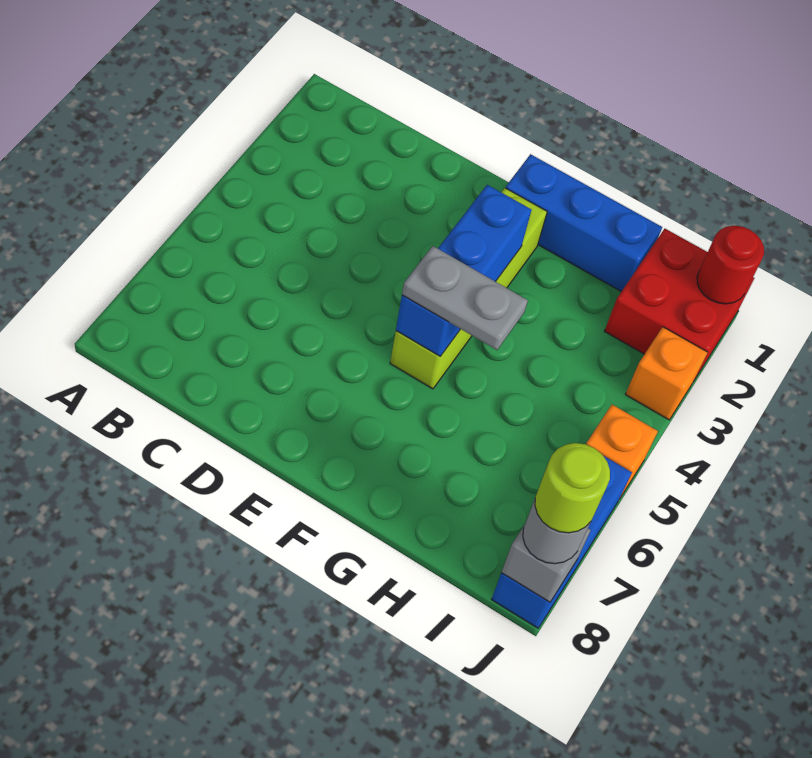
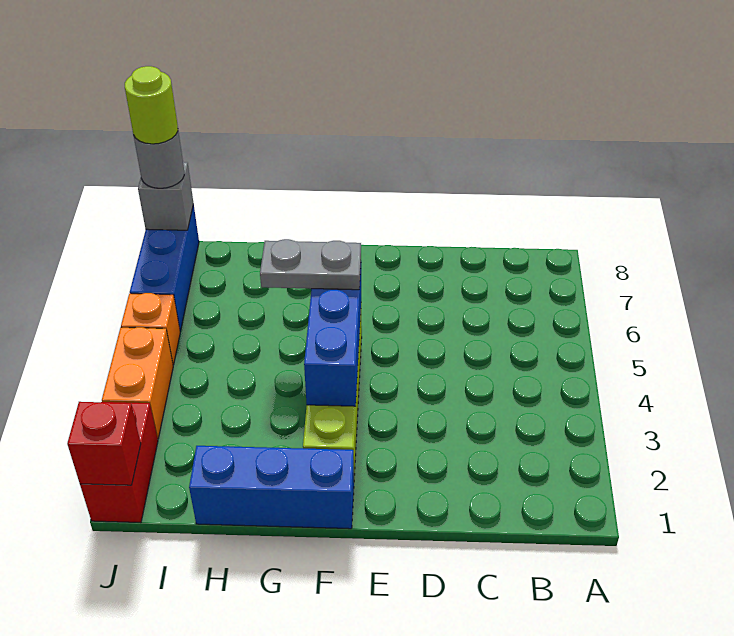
red 2x2 brick [605,229,754,382] -> red 1x2 brick [80,402,158,523]
red 1x1 round brick [697,226,764,304] -> red 1x1 brick [67,402,141,485]
orange 1x1 brick [625,327,708,420] -> orange 1x2 brick [102,327,173,438]

